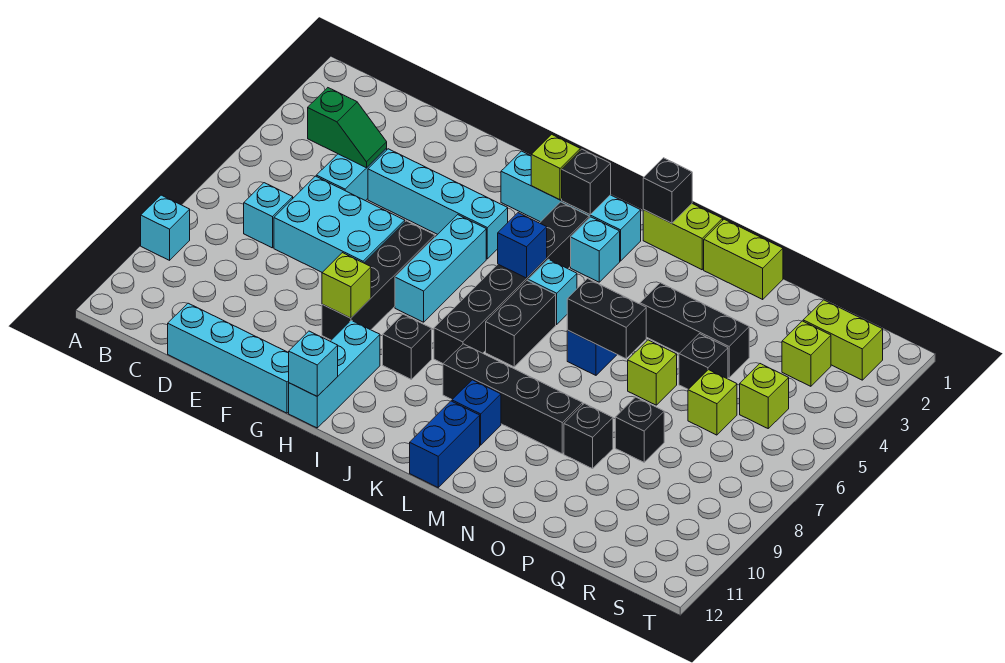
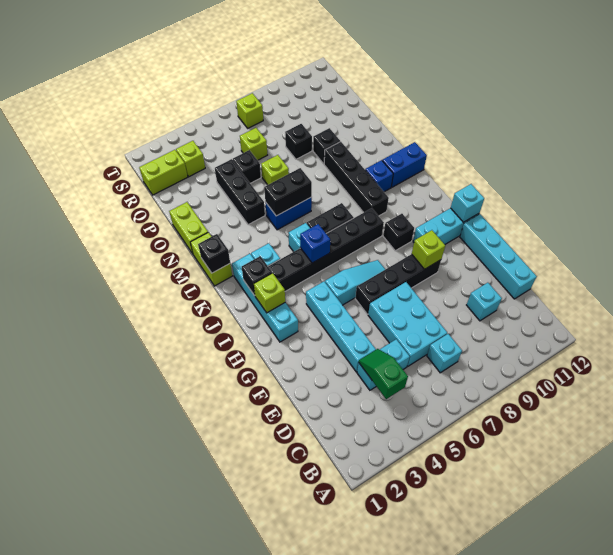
cyan 1x1 brick [141,195,190,260] -> cyan 1x1 brick moved to [467,283,502,321]
cyan 1x3 brick [395,215,486,322] -> cyan 1x3 slope [325,260,385,305]
black 1x2 brick [567,279,646,359] -> black 1x2 brick turned to [264,168,312,216]
lime 1x2 brick [803,300,883,380] -> lime 1x2 brick turned to [139,150,188,195]
lime 1x1 brick [740,364,789,428] -> lime 1x1 brick moved to [236,93,263,128]

